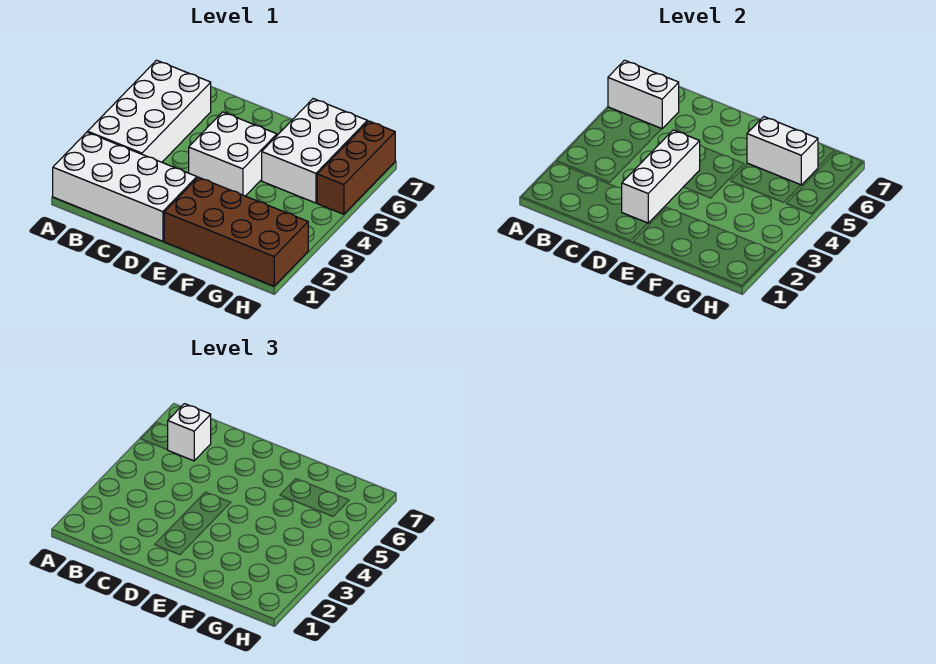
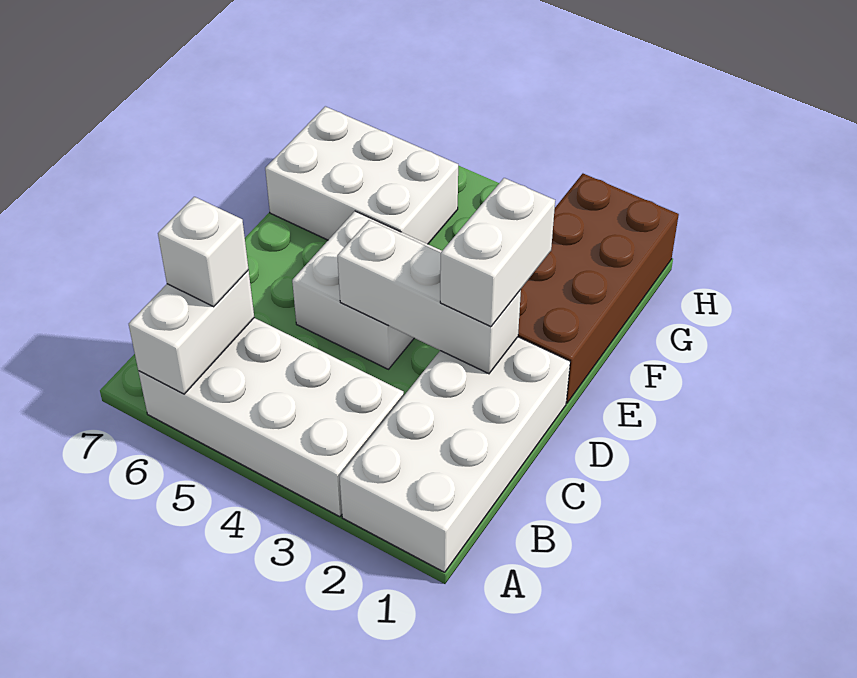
white 1x2 brick [747,117,818,185] -> white 1x2 brick moved to [440,178,555,327]
brown 1x3 brick [317,121,395,214] -> none

